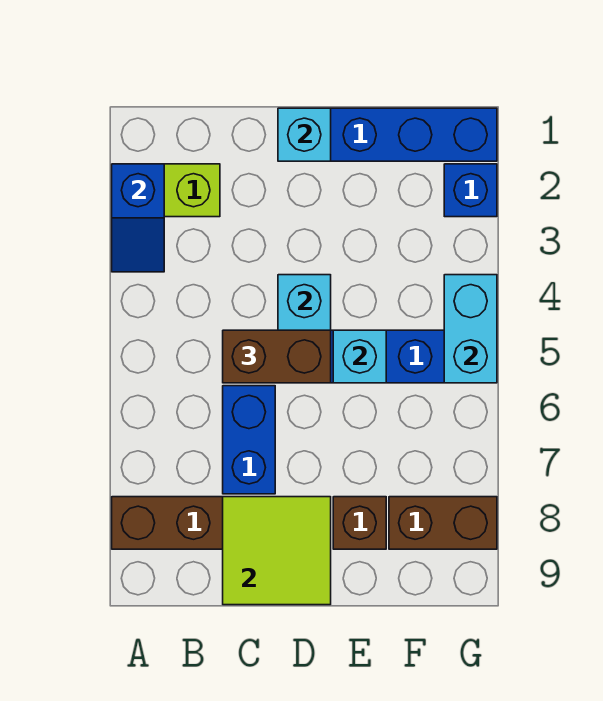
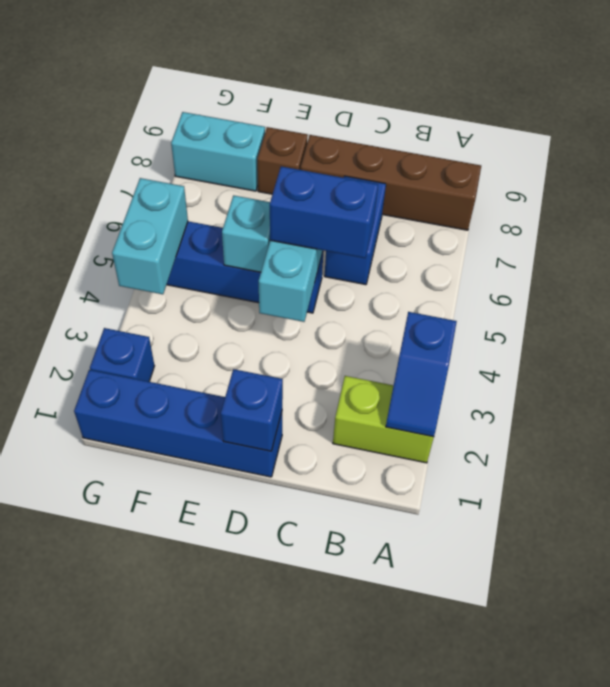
blue 1x2 slope [112,164,164,272] -> blue 1x2 slope turned to [386,312,457,437]
brown 1x2 brick [223,330,331,383] -> blue 1x2 brick [270,166,378,258]
lime 2x2 tile [223,497,331,605] -> none
cyan 1x1 brick [278,108,331,161] -> blue 1x1 brick [221,369,283,451]
brown 1x2 brick [389,497,497,549] -> cyan 1x2 brick [171,112,265,191]

